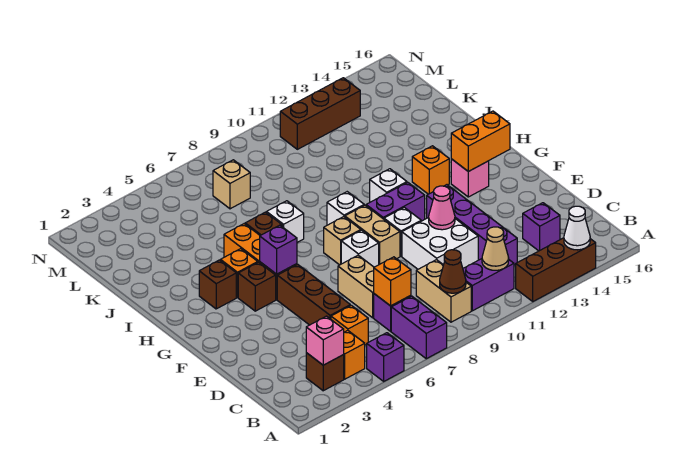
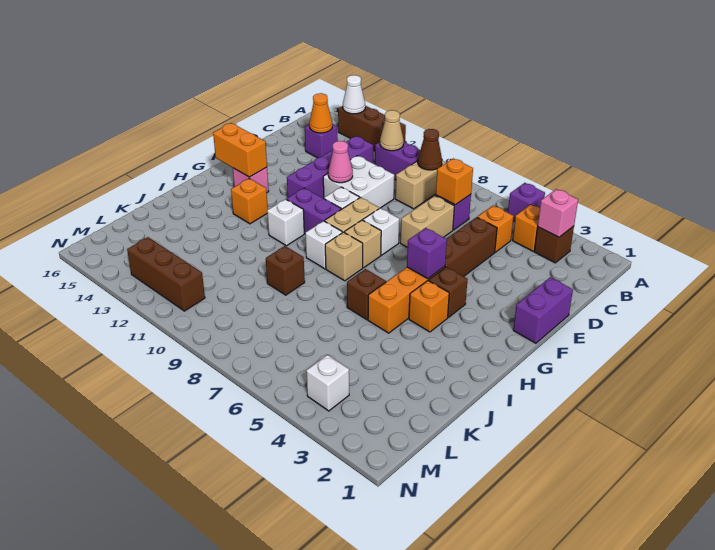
purple 1x2 brick [391,296,447,359] -> purple 1x2 brick moved to [513,277,573,343]
none -> orange 1x1 cone [309,93,332,133]
brown 1x1 brick [199,260,236,309] -> brown 1x1 brick moved to [266,246,305,295]
white 1x1 brick [267,201,304,242] -> white 1x1 brick moved to [306,355,349,411]
tan 1x1 brick [213,160,250,209] -> tan 1x1 brick moved to [325,232,363,281]

